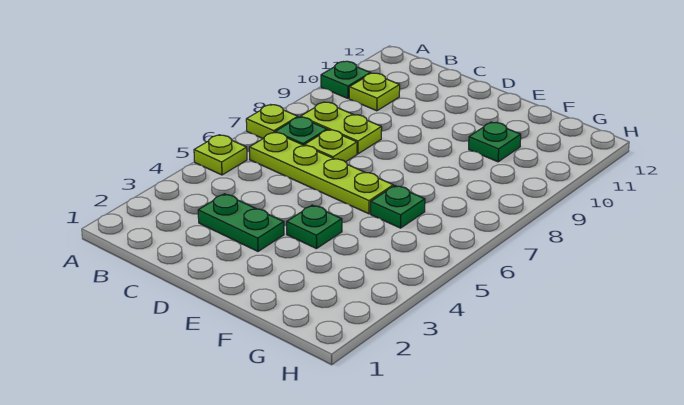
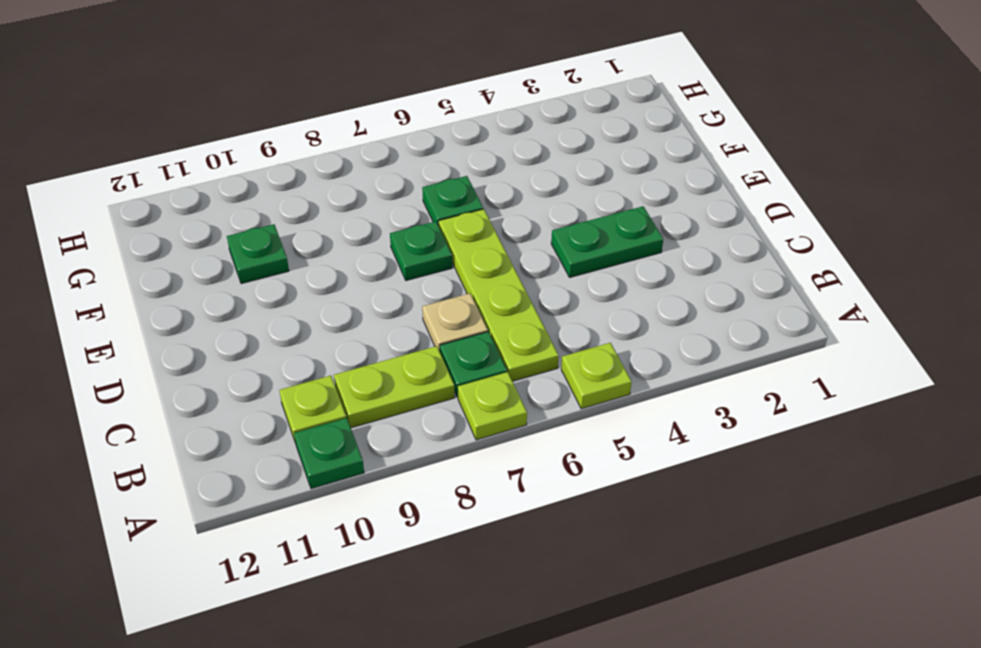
lime 1x2 plate [301,102,382,154] -> lime 1x2 plate turned to [334,346,455,428]
green 1x2 plate [198,194,284,251] -> green 1x2 plate turned to [551,206,663,277]
lime 1x1 plate [305,130,357,162] -> tan 1x1 plate [422,293,488,351]
green 1x1 plate [287,205,342,249] -> green 1x1 plate moved to [390,221,452,281]

